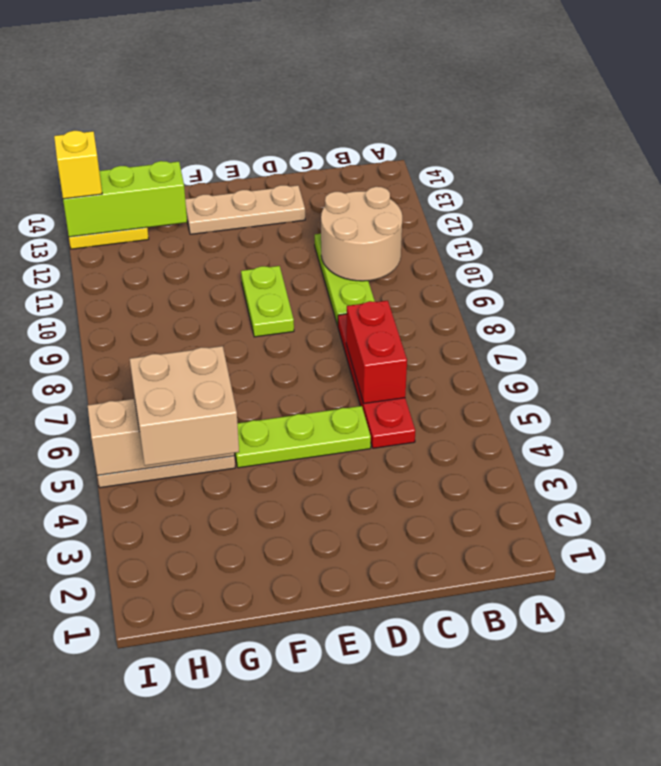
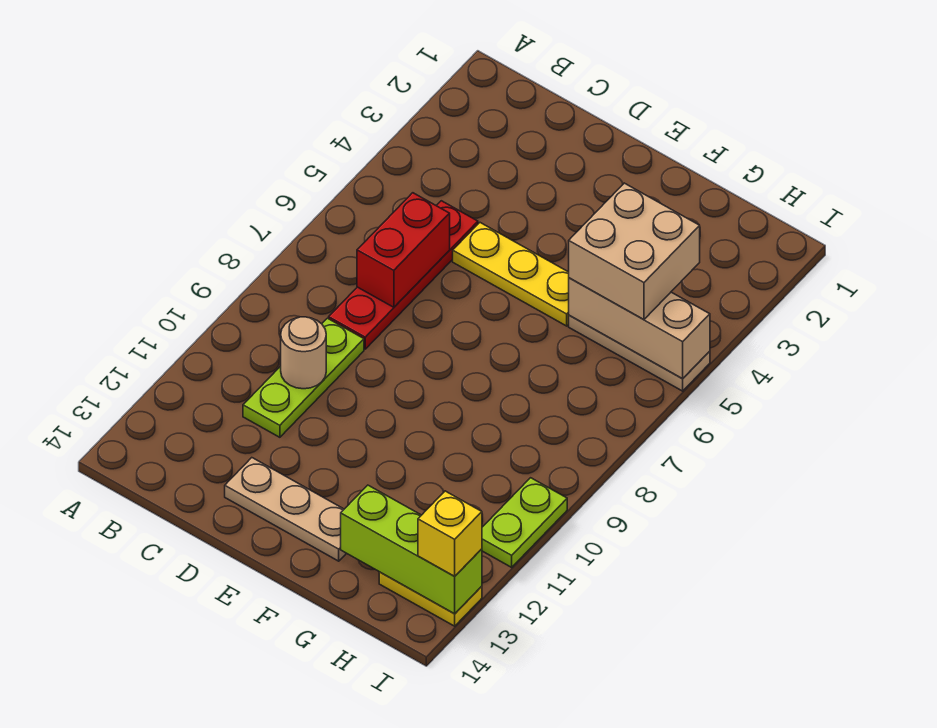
tan 2x2 round brick [321,187,402,281] -> tan 1x1 round brick [281,317,326,389]
lime 1x3 plate [235,406,371,468] -> yellow 1x3 plate [453,223,569,326]
lime 1x2 plate [241,266,294,337] -> lime 1x2 plate moved to [482,478,567,567]

